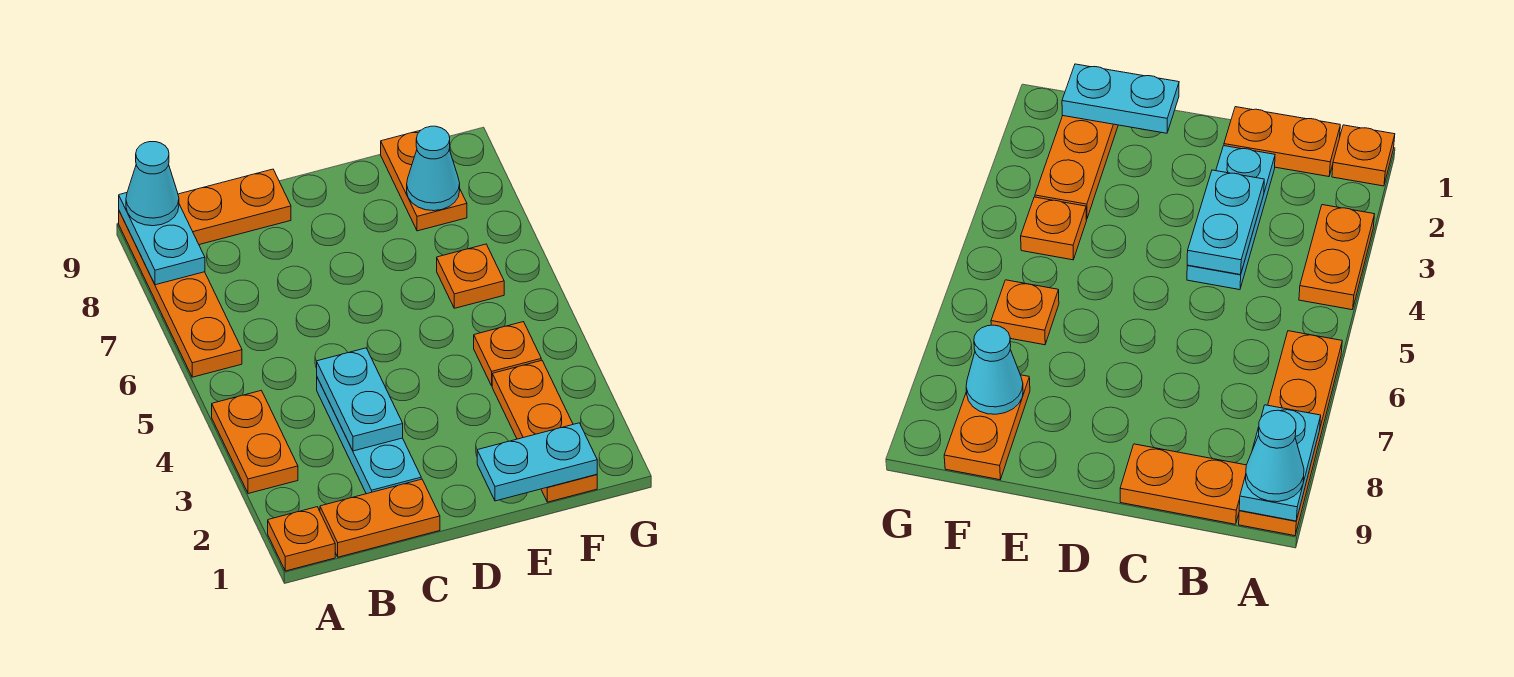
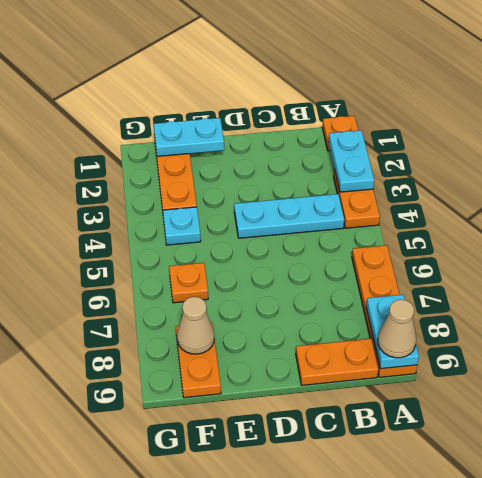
cyan 1x1 cone [126,142,179,226] -> tan 1x1 cone [378,299,416,358]
orange 1x2 plate [320,479,440,557] -> none
cyan 1x3 plate [317,378,421,494] -> cyan 1x3 plate turned to [234,194,344,238]
cyan 1x2 plate [317,348,403,451] -> cyan 1x2 plate moved to [328,130,374,192]
orange 1x1 plate [474,322,541,386] -> cyan 1x1 plate [163,207,201,245]
cyan 1x1 cone [407,126,460,211] -> tan 1x1 cone [177,297,214,354]

